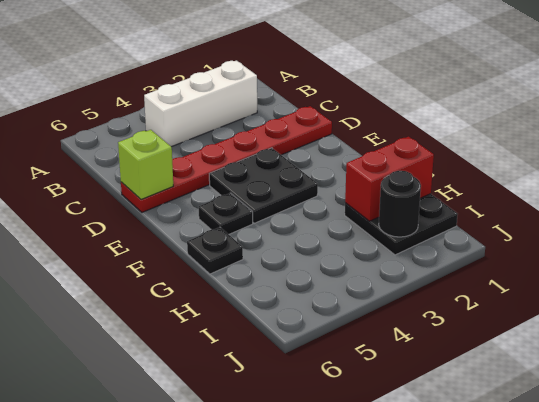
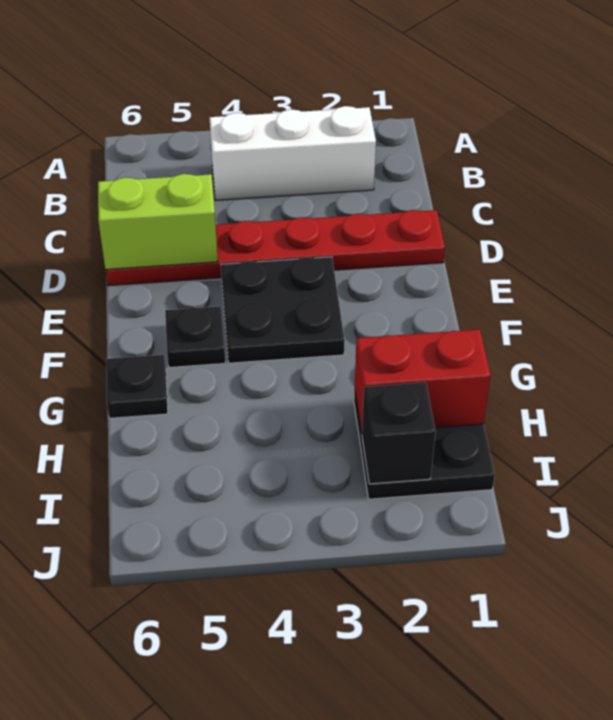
lime 1x1 brick [118,130,173,199] -> lime 1x2 brick [98,174,218,270]
black 1x1 round brick [379,171,421,237] -> black 1x1 brick [362,383,436,484]

